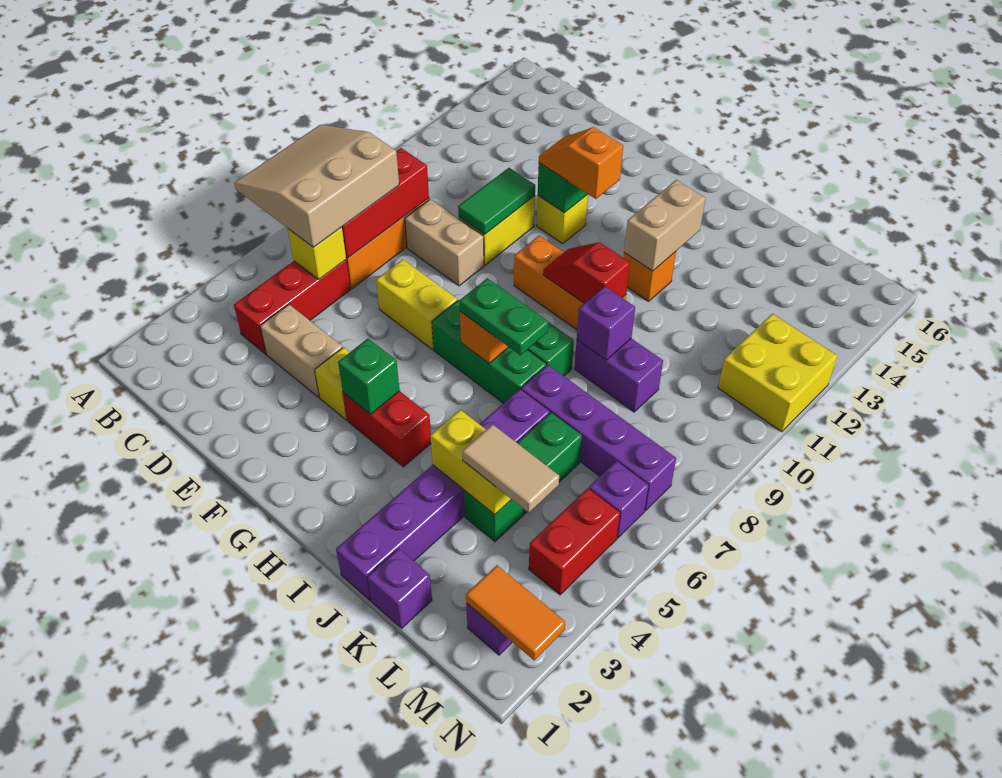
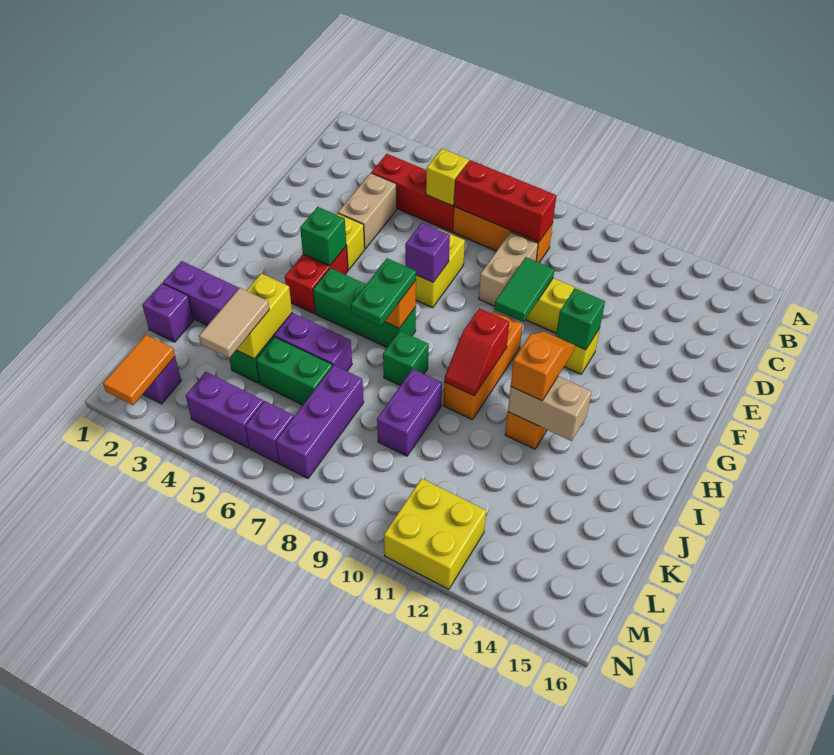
tan 3x3 slope [234,125,399,247] -> none
green 1x2 tile [458,168,535,234] -> green 1x2 tile turned to [494,257,554,322]
orange 1x2 slope [539,127,623,199] -> orange 1x2 slope moved to [511,331,575,401]
green 1x3 brick [432,300,546,403] -> green 1x3 brick turned to [313,268,416,347]
red 1x2 slope [543,242,630,304] -> red 1x2 slope turned to [444,308,509,396]
purple 1x4 brick [521,365,676,511] -> purple 1x3 brick [276,365,364,478]
purple 1x1 brick [577,286,635,360] -> purple 1x1 brick moved to [405,223,450,282]
red 1x2 brick [529,488,620,595] -> purple 1x2 brick [186,372,263,448]

